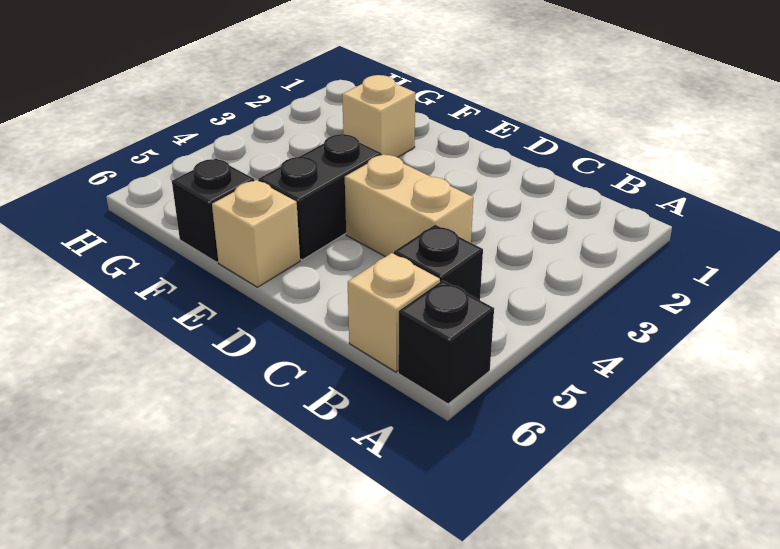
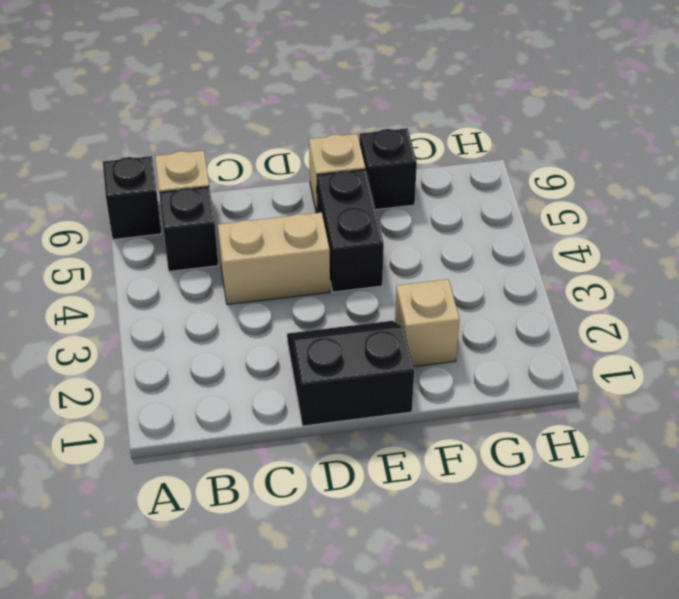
none -> black 2x2 slope [287,321,414,426]

